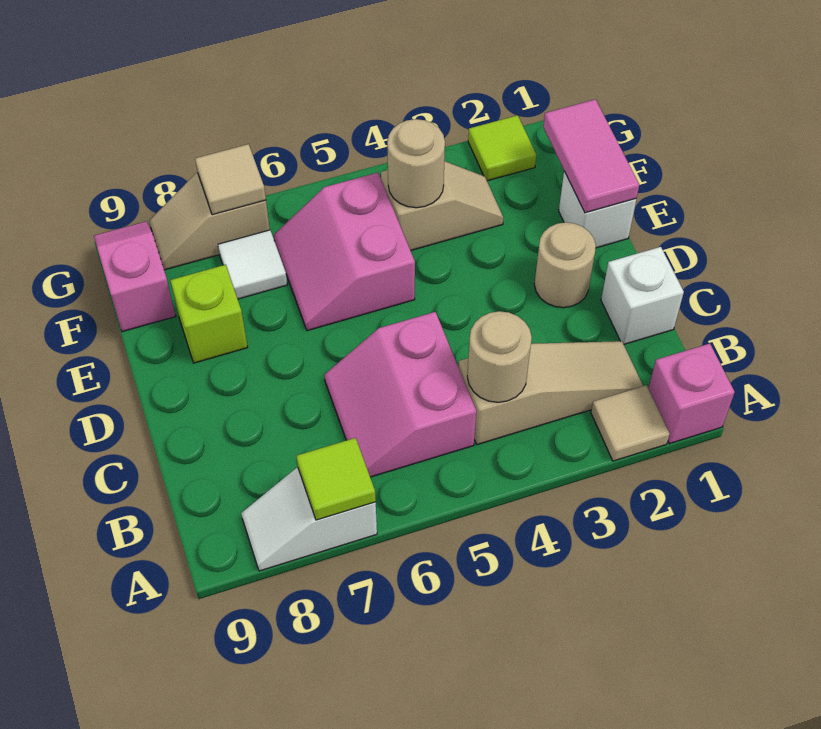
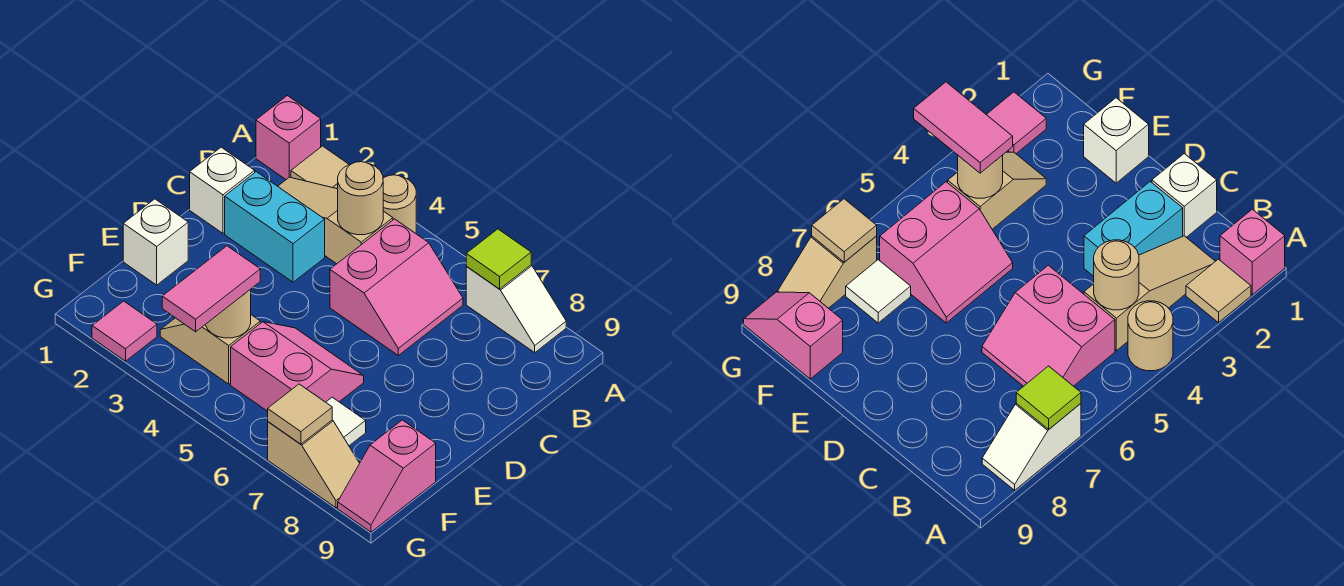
none -> cyan 1x2 brick [225,172,325,282]
tan 1x1 round brick [534,222,596,308] -> tan 1x1 round brick moved to [383,175,416,233]
pink 1x2 tile [543,99,639,213] -> pink 1x2 tile moved to [162,246,260,332]
pink 2x2 slope [274,173,415,331] -> pink 2x2 slope turned to [231,322,364,411]
lime 1x1 brick [170,265,248,363] -> none
lime 1x1 tile [468,115,536,181] -> pink 1x1 tile [92,301,157,361]

